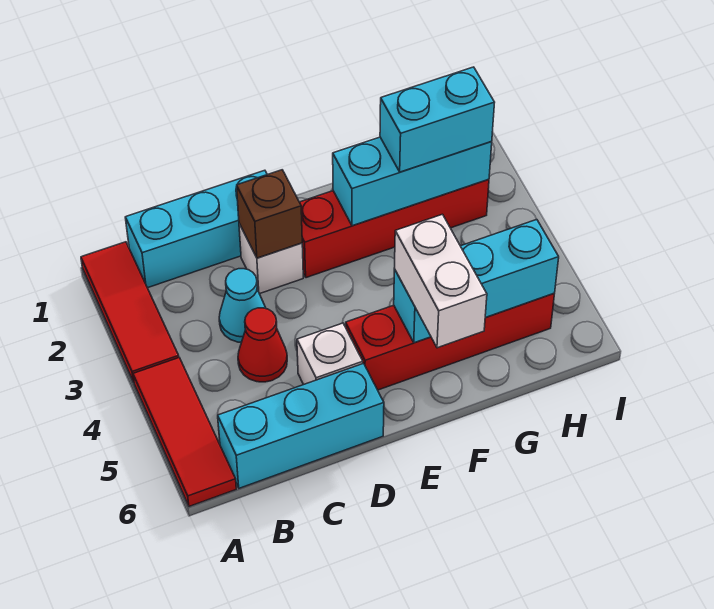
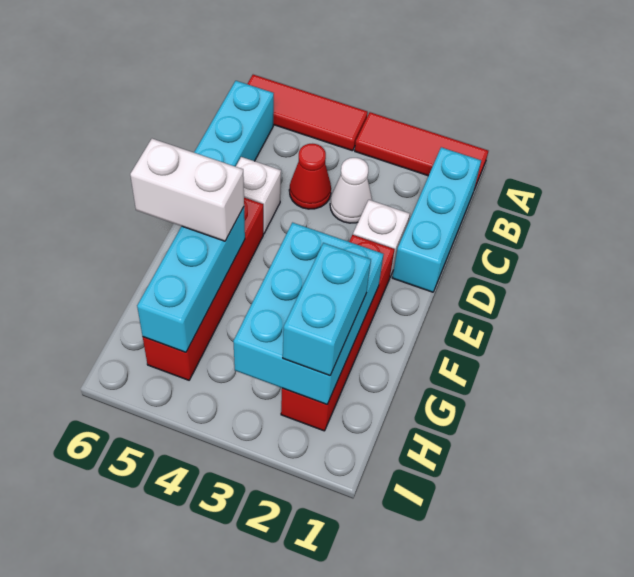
cyan 1x1 cone [219,269,266,342] -> white 1x1 cone [330,158,372,223]
brown 1x1 brick [237,170,302,258] -> none
cyan 1x3 brick [333,137,492,226] -> cyan 2x3 brick [233,223,384,404]

